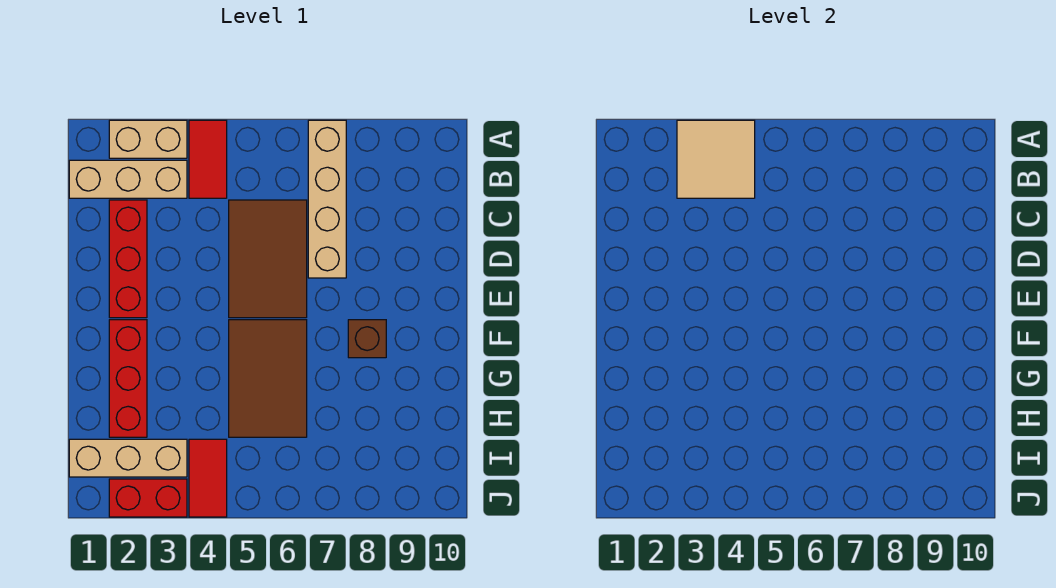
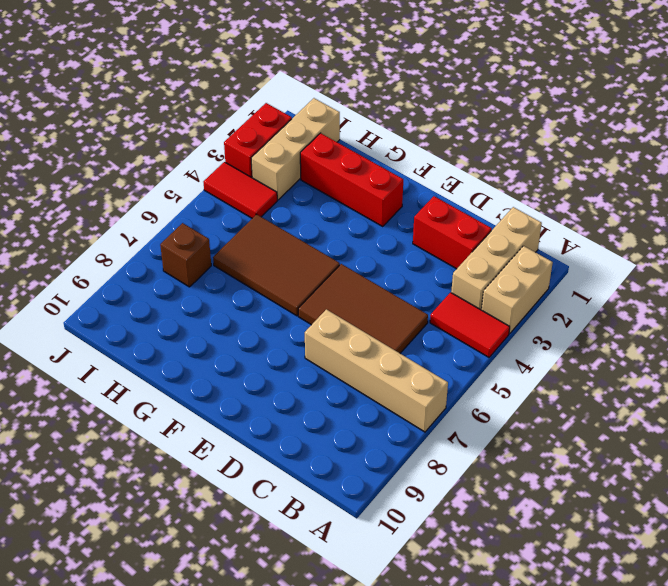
tan 2x2 tile [677,120,755,198] -> none
red 1x3 brick [109,200,147,318] -> red 1x2 brick [413,196,492,269]
brown 1x1 brick [348,320,386,358] -> brown 1x1 brick moved to [160,223,211,287]

